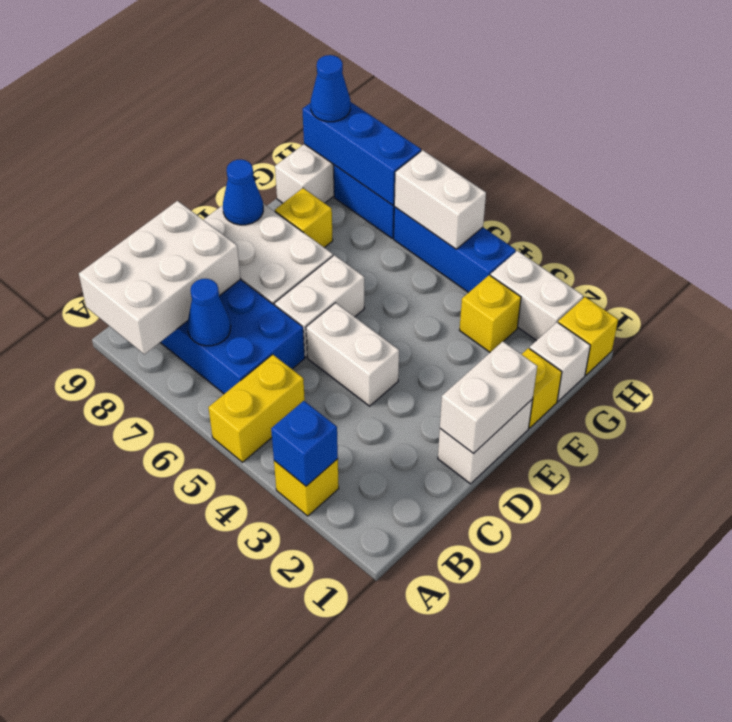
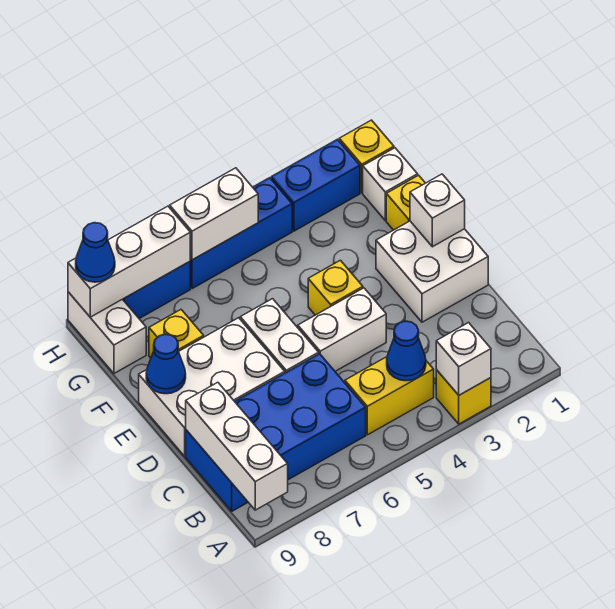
blue 1x1 brick [271,401,338,486] -> white 1x1 brick [436,323,491,395]
yellow 1x2 brick [208,354,305,462] -> yellow 1x2 brick turned to [345,357,434,435]
white 2x3 brick [79,201,241,354] -> white 1x3 brick [186,382,288,510]
blue 1x1 cone [187,279,231,346] -> blue 1x1 cone moved to [387,321,426,381]
white 1x2 brick [438,399,533,484] -> white 2x2 brick [376,221,488,322]
white 1x2 brick [440,342,537,454] -> white 1x1 brick [410,174,465,247]
yellow 1x1 brick [460,275,521,352] -> yellow 1x1 brick moved to [308,260,363,315]
white 1x2 brick [490,251,583,341] -> blue 1x2 brick [271,139,360,231]
blue 1x3 brick [302,102,421,205] -> white 1x3 brick [68,206,190,317]

